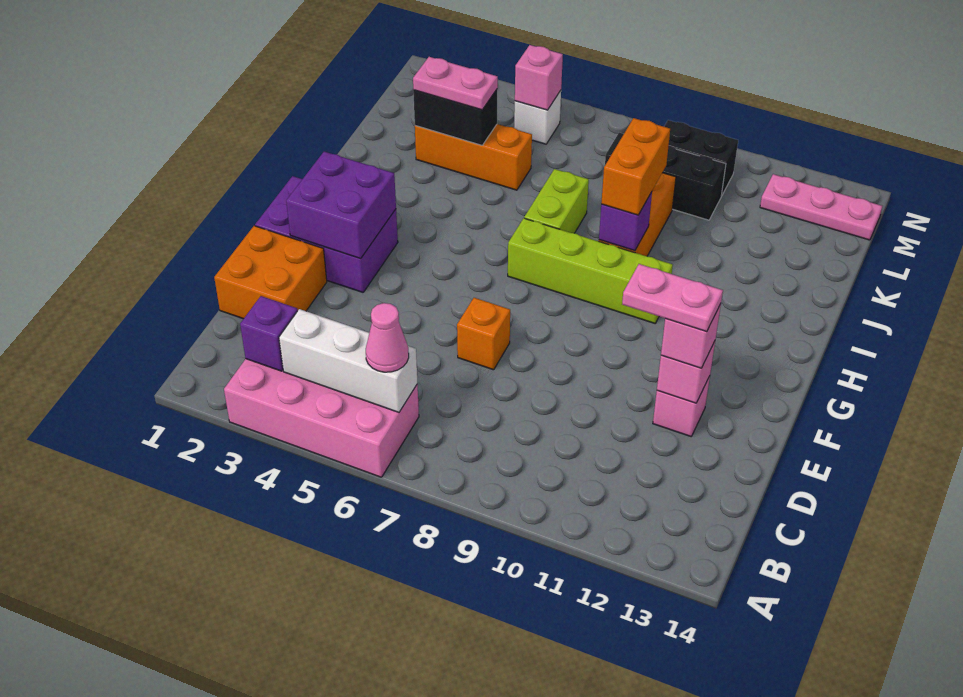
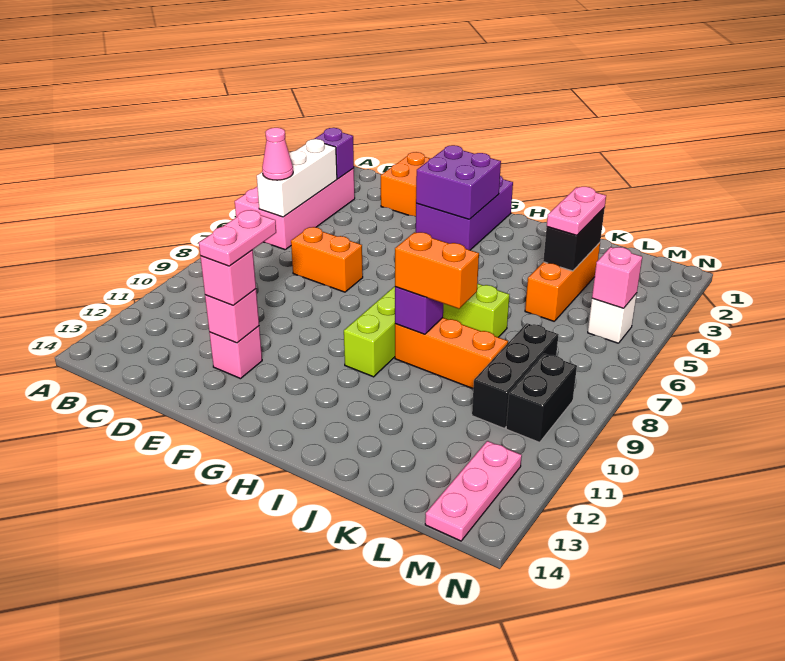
orange 1x1 brick [457,298,510,370] -> orange 1x2 brick [291,227,363,292]

